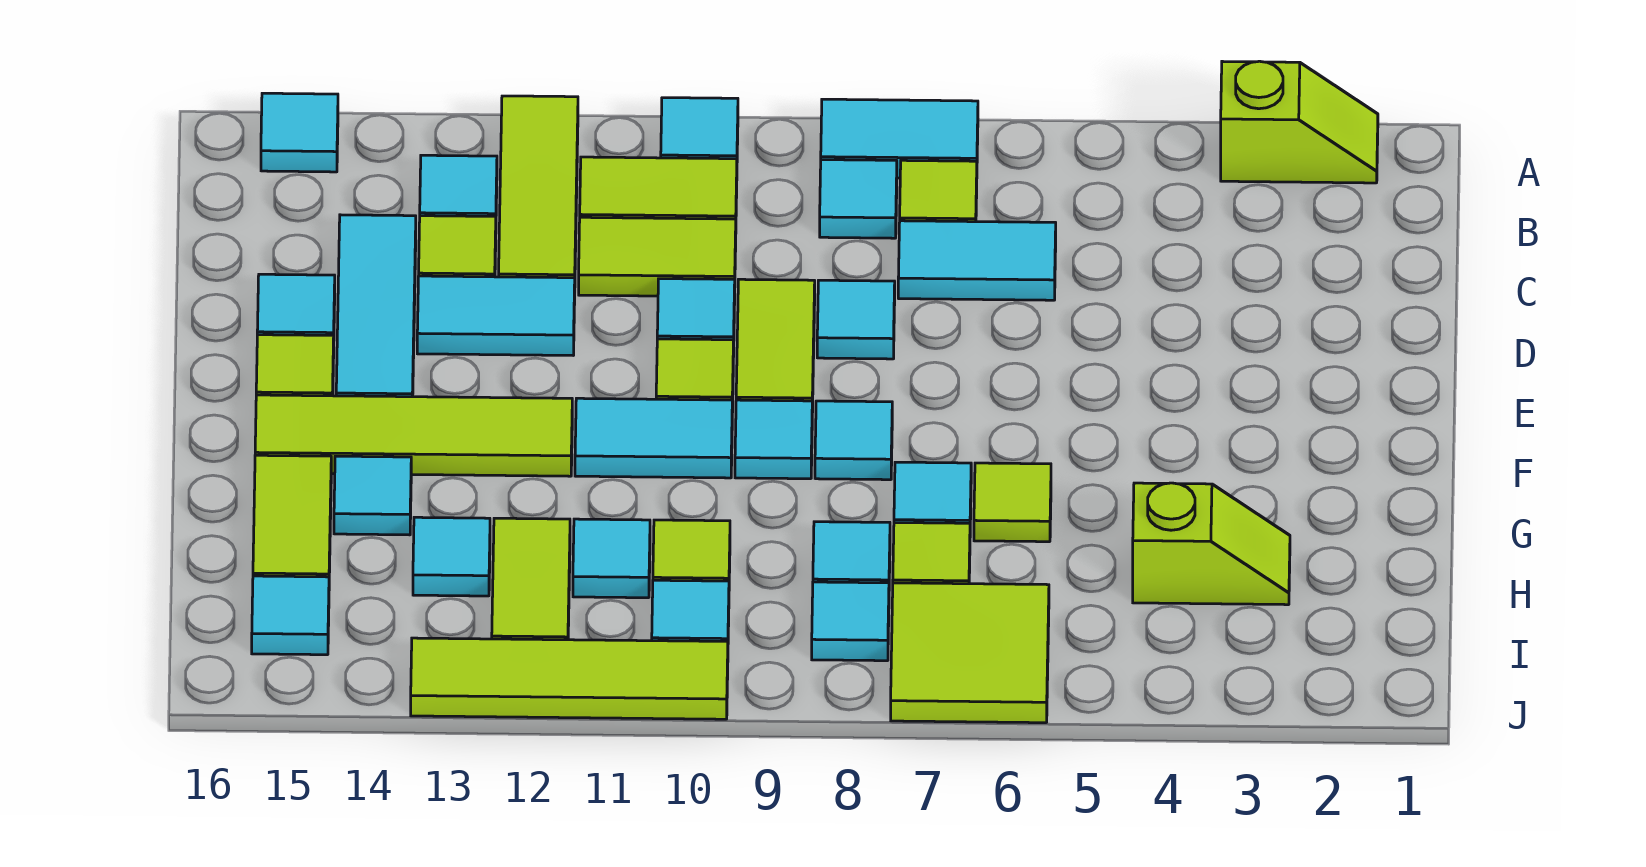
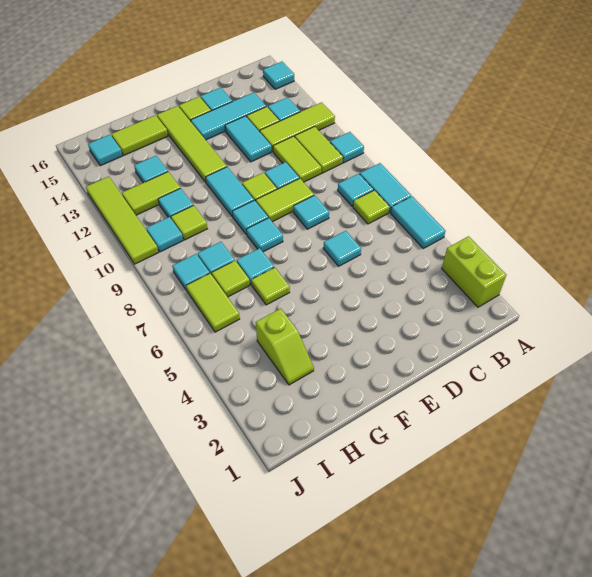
lime 1x2 slope [1221,61,1378,183] -> lime 1x2 brick [442,236,506,307]
cyan 1x2 tile [898,221,1056,300] -> cyan 1x2 tile moved to [391,196,445,248]
cyan 1x1 tile [334,456,411,535] -> cyan 1x1 tile moved to [323,231,361,266]
lime 2x2 tile [891,583,1049,723] -> lime 1x2 tile [186,273,240,332]

